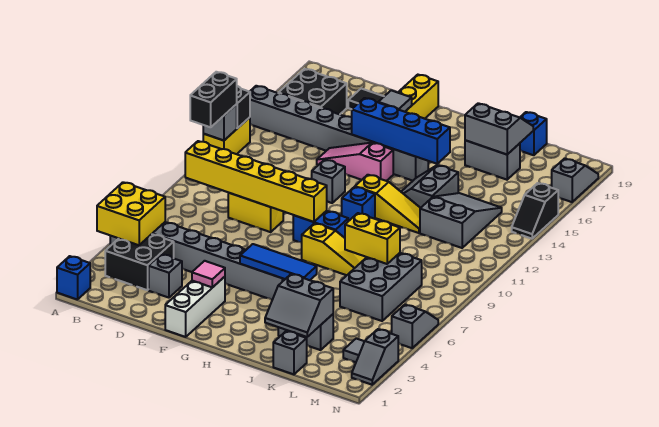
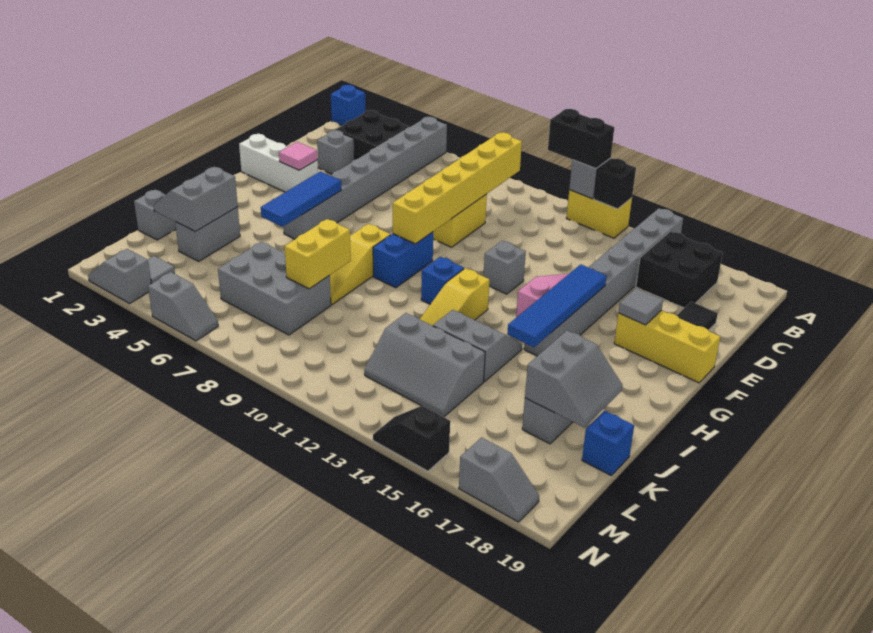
yellow 2x2 brick [97,182,165,245] -> none
blue 1x4 brick [352,98,450,164] -> blue 1x4 tile [507,264,606,347]
grey 2x3 slope [420,193,502,248] -> grey 2x3 slope turned to [364,313,485,417]

